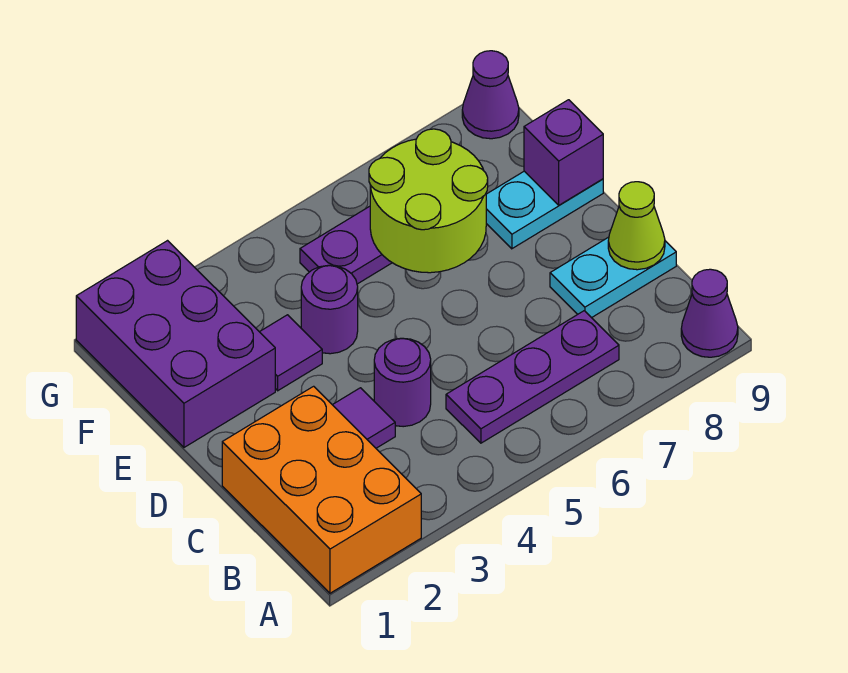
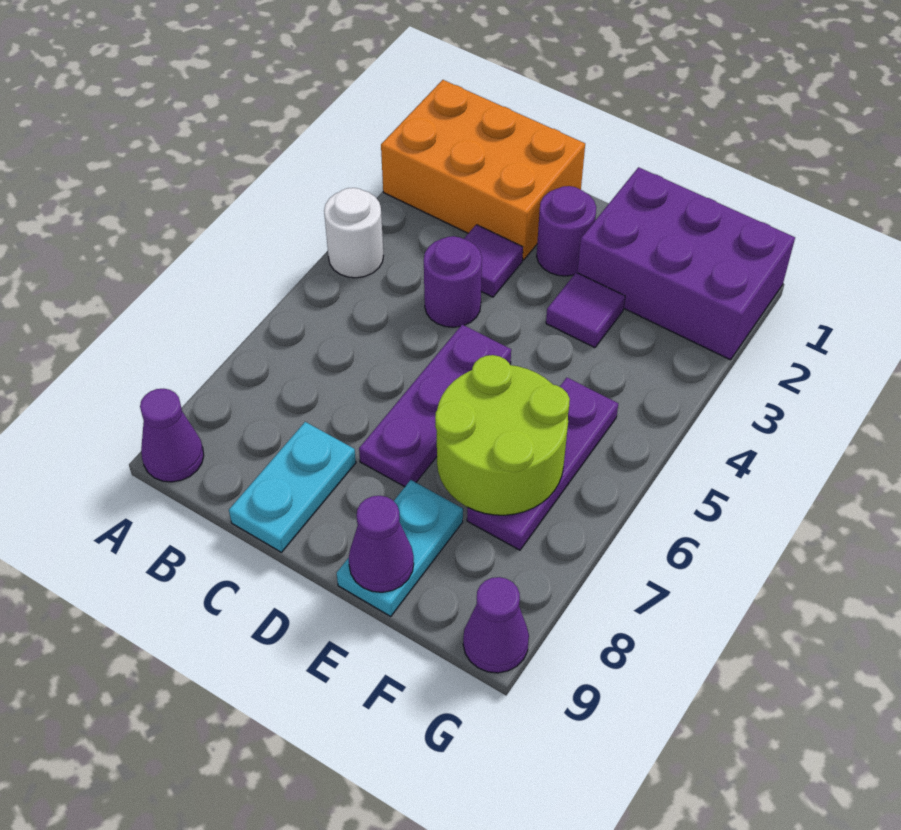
none -> white 1x1 round brick [324,188,383,278]
purple 1x3 plate [446,311,619,443] -> purple 1x3 plate moved to [359,325,511,487]
lime 1x1 cone [608,182,665,270] -> none
purple 1x1 round brick [301,265,358,354] -> purple 1x1 round brick moved to [537,186,596,276]
purple 1x1 brick [524,100,603,205] -> purple 1x1 cone [349,496,414,592]

